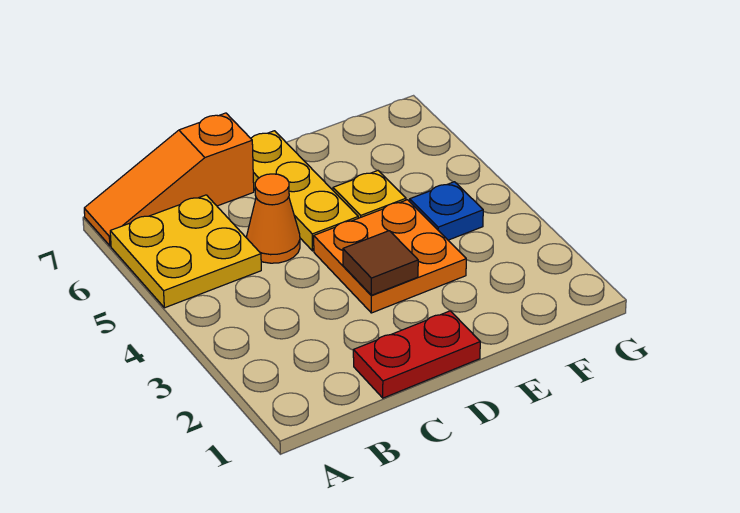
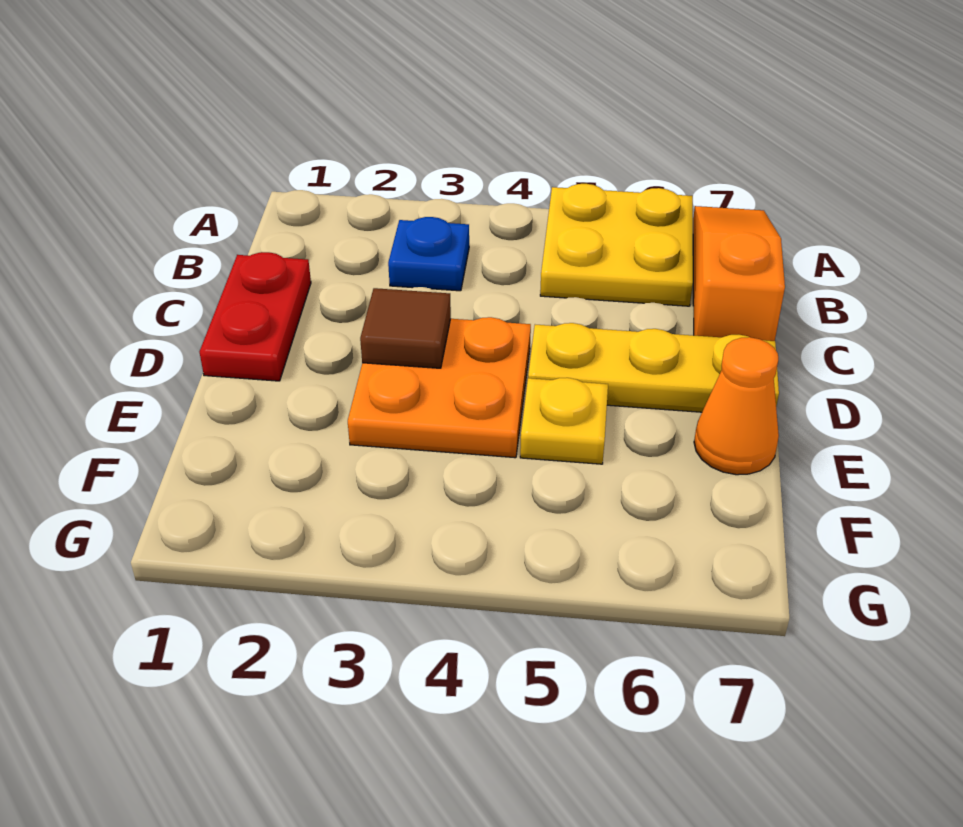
orange 1x1 cone [247,174,300,263] -> orange 1x1 cone moved to [694,337,779,475]
blue 1x1 plate [410,182,483,240] -> blue 1x1 plate moved to [388,217,469,291]

